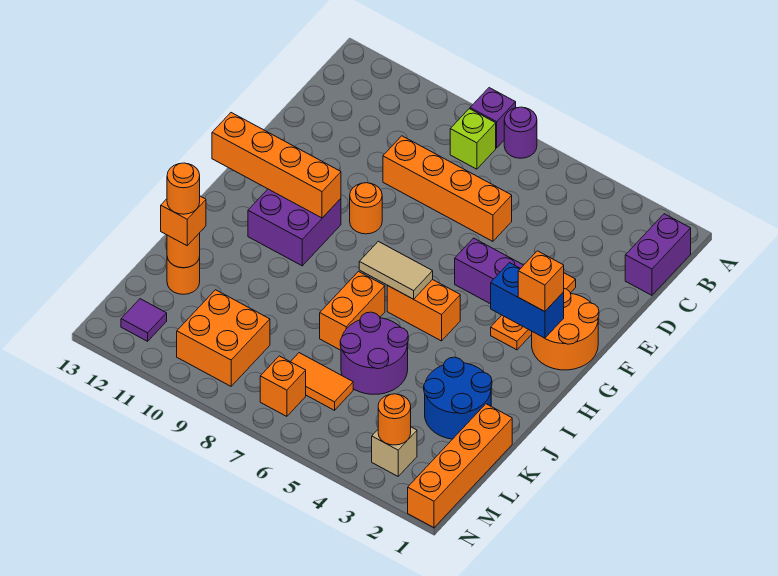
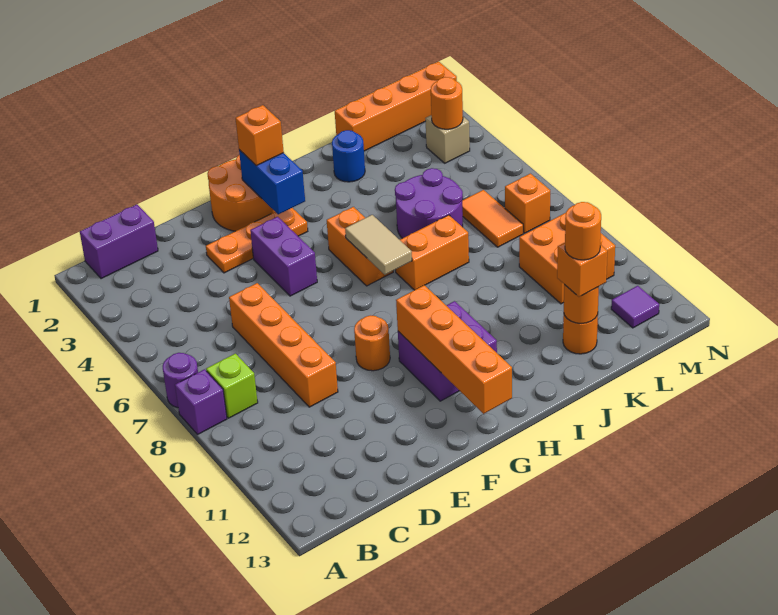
blue 2x2 round brick [424,357,492,439] -> blue 1x1 round brick [332,130,365,182]

